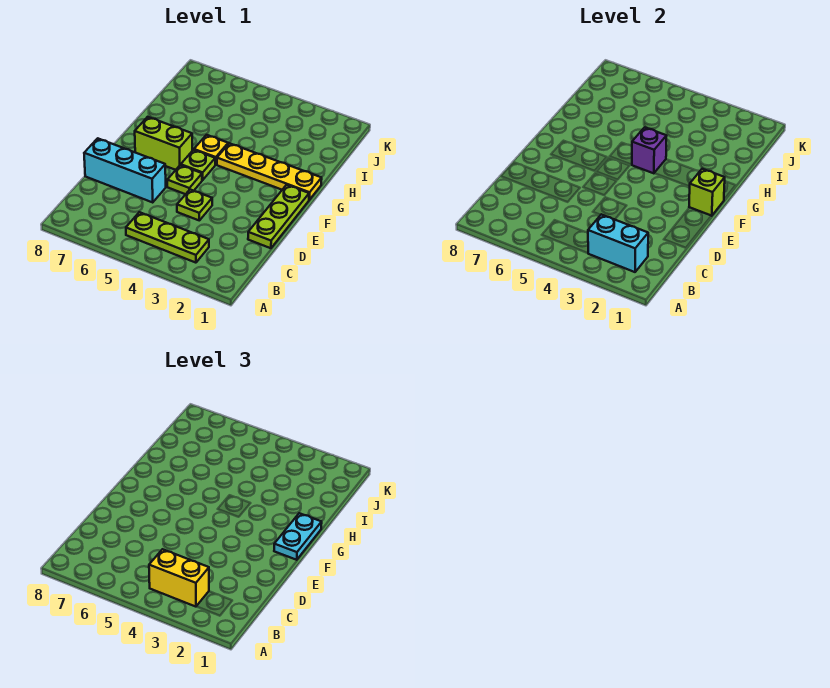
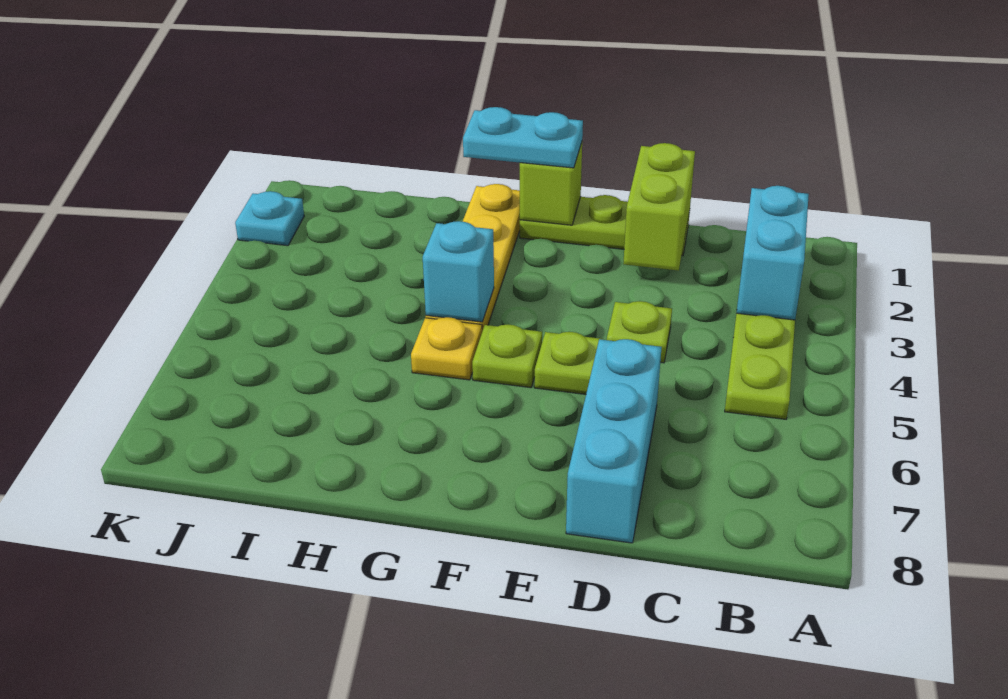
yellow 1x2 brick [149,549,209,607] -> none
lime 1x2 brick [135,117,192,170] -> lime 1x2 brick moved to [623,143,695,271]
purple 1x1 brick [632,127,666,173] -> cyan 1x1 brick [423,221,494,322]
none -> cyan 1x1 plate [235,191,304,246]

